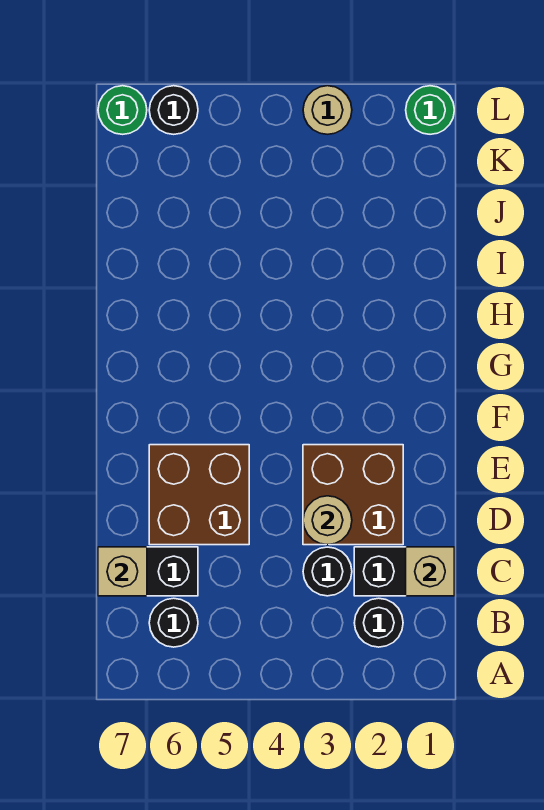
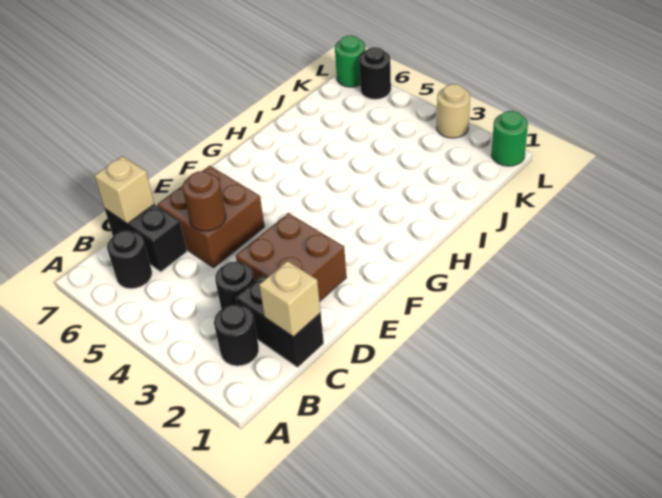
tan 1x1 round brick [303,496,352,545] -> none
none -> brown 1x1 round brick [183,171,226,231]

